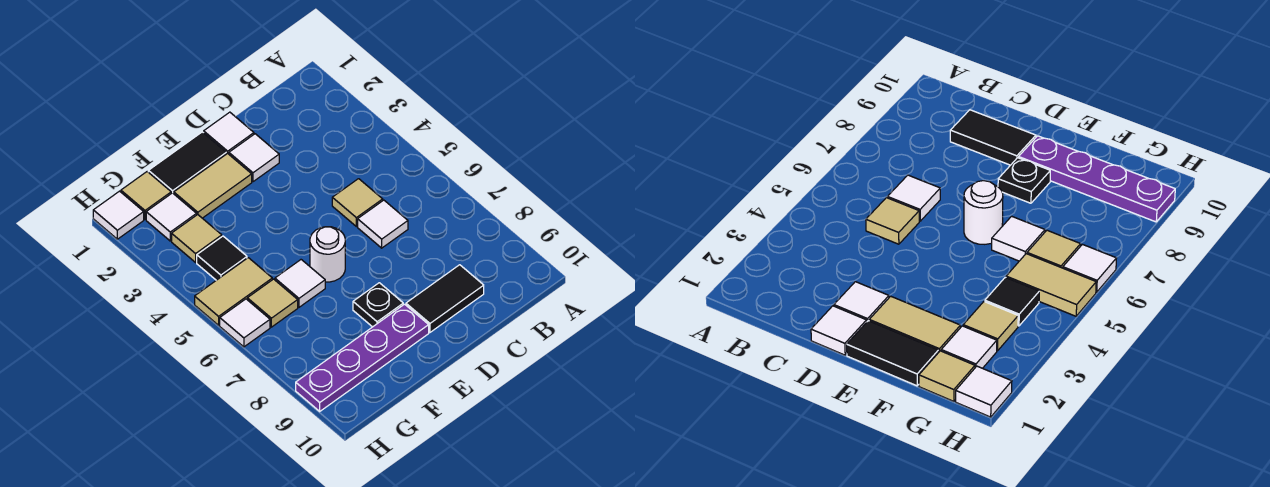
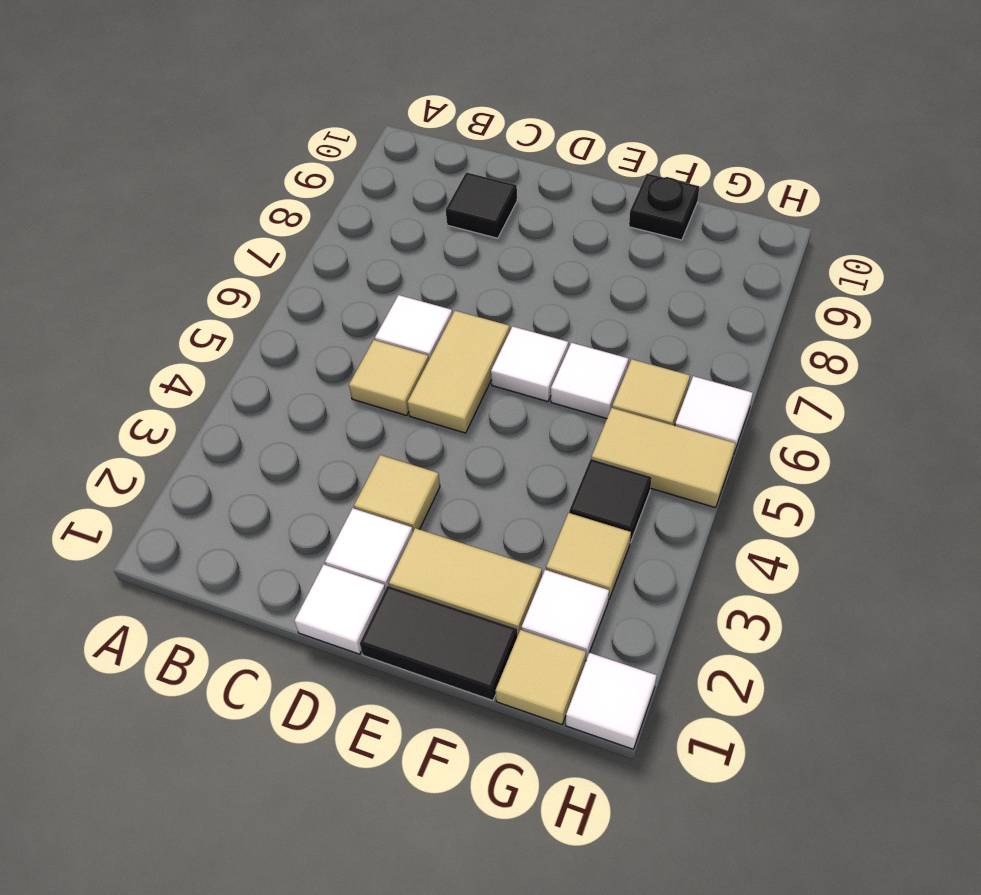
black 1x2 tile [406,265,484,332] -> black 1x1 tile [446,172,517,238]
none -> tan 1x1 tile [354,455,440,531]
none -> tan 1x2 tile [408,311,510,433]
white 1x1 round brick [310,227,345,282] -> white 1x1 tile [491,326,568,402]
black 1x1 plate [353,283,403,327] -> black 1x1 plate moved to [629,174,699,240]
purple 1x4 plate [296,304,429,411] -> none

